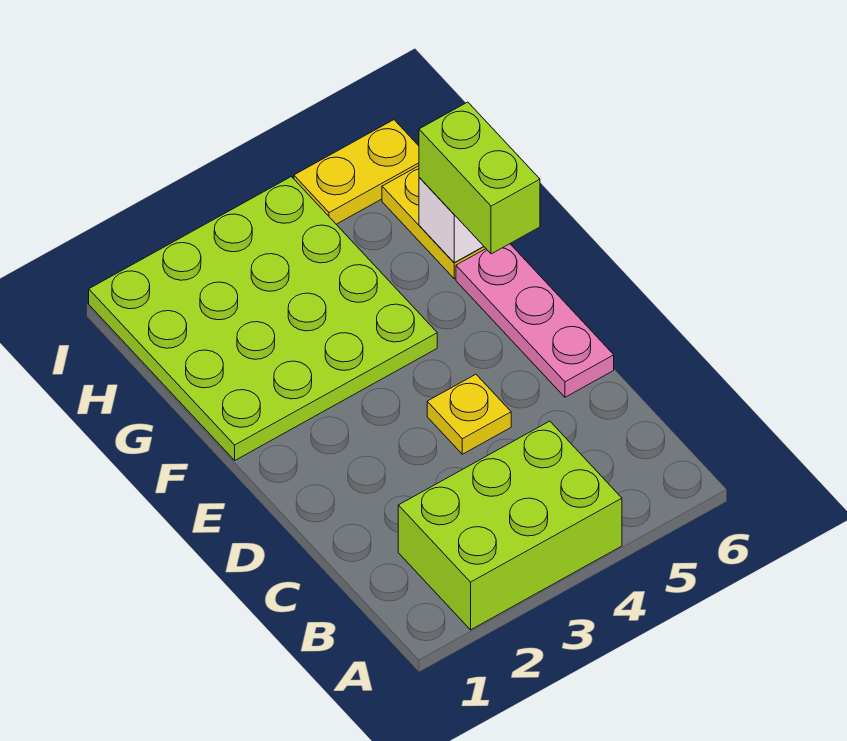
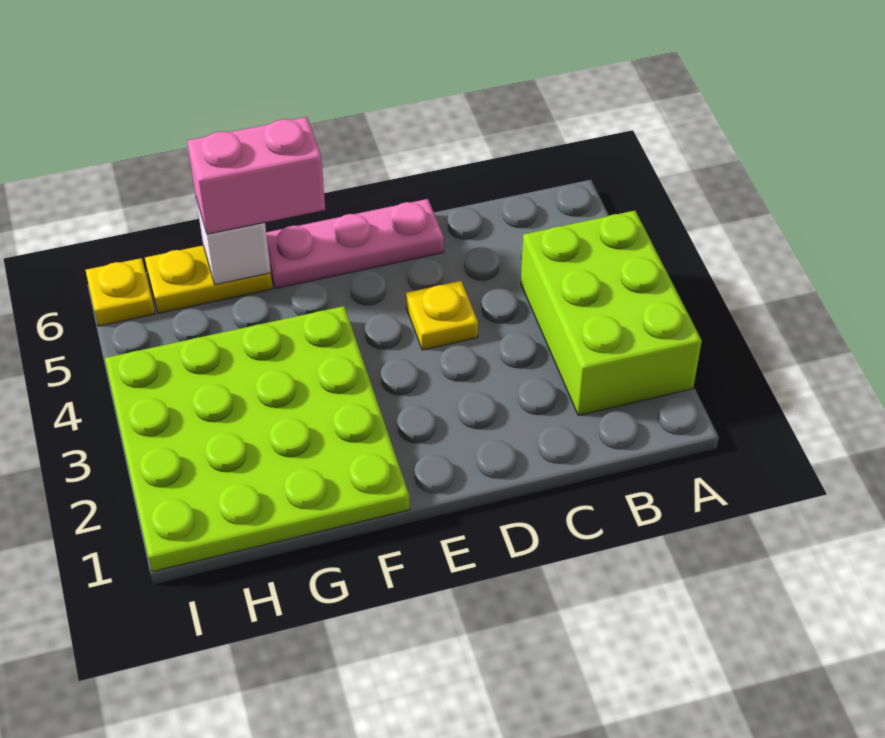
lime 1x2 brick [419,102,540,254] -> pink 1x2 brick [187,117,325,234]
yellow 1x2 plate [294,120,419,224] -> yellow 1x1 plate [86,258,155,326]

